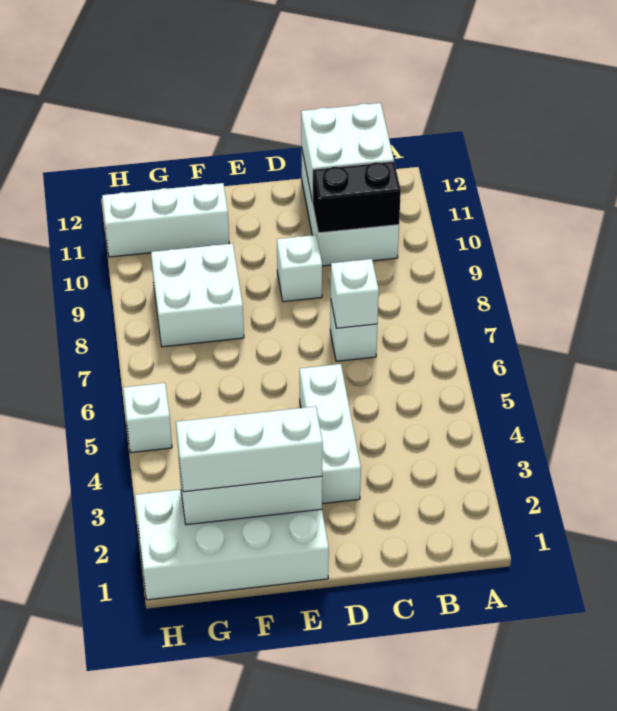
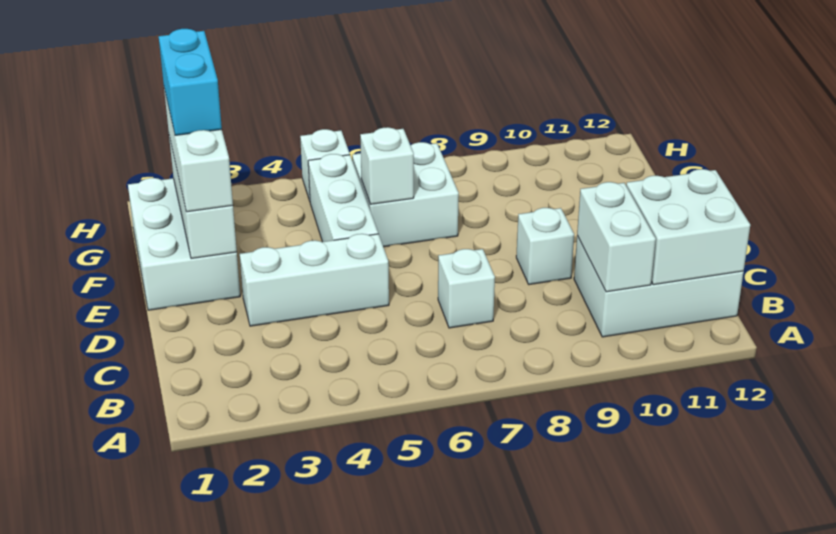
black 1x2 brick [312,161,401,233] -> white 1x2 brick [577,182,656,292]
white 1x1 brick [331,259,379,328] -> white 1x1 brick moved to [360,127,414,204]
white 2x4 brick [135,489,329,600] -> white 2x3 brick [128,178,240,310]
none -> cyan 1x2 brick [159,29,222,135]
white 2x2 brick [151,243,244,347] -> white 2x2 brick moved to [352,142,459,247]
white 1x3 brick [102,183,229,257] -> white 1x3 brick moved to [308,154,378,242]

